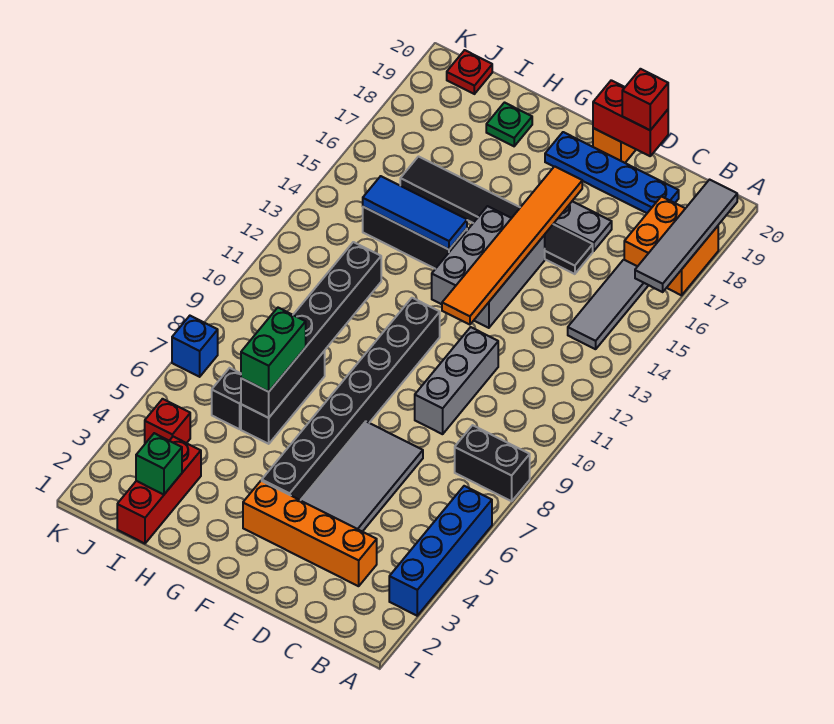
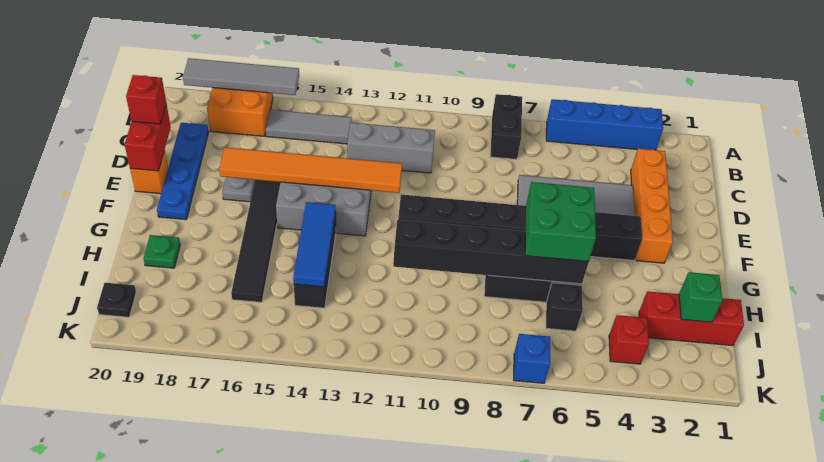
grey 1x3 brick [415,327,498,434] -> grey 1x3 brick moved to [347,123,435,173]
green 1x2 brick [241,308,306,392] -> green 2x2 brick [525,182,596,262]
red 1x1 plate [447,50,492,94] -> black 1x1 plate [97,283,136,317]

